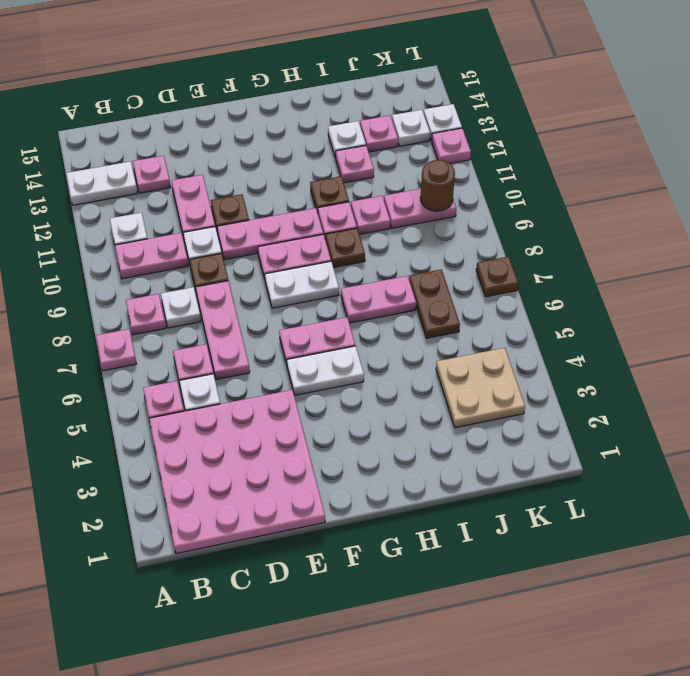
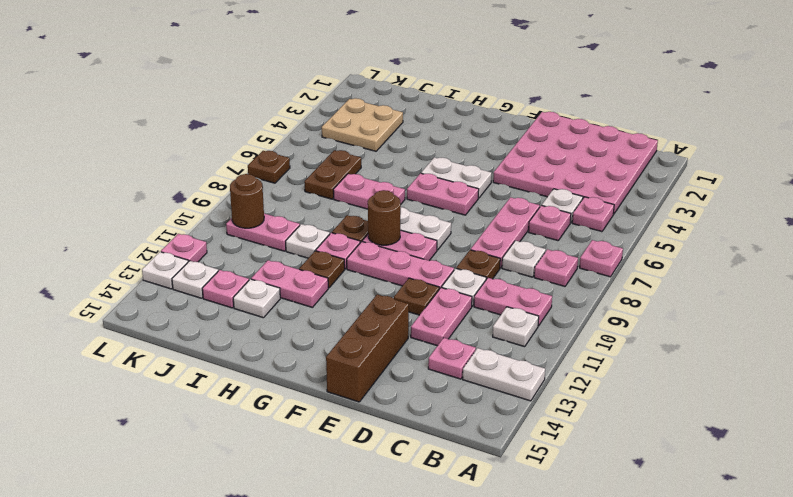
none -> brown 1x3 brick [326,294,409,402]
none -> brown 1x1 round brick [368,190,401,245]
pink 1x1 plate [351,196,390,234] -> white 1x1 plate [286,224,330,258]
pink 1x1 plate [336,145,374,183] -> pink 1x2 plate [251,260,328,307]

